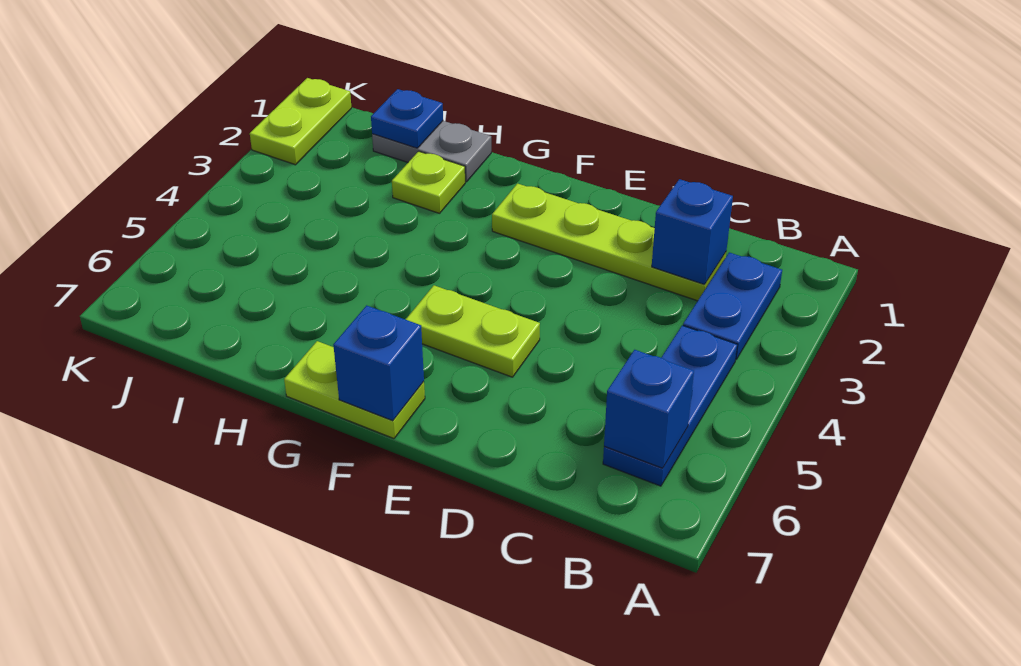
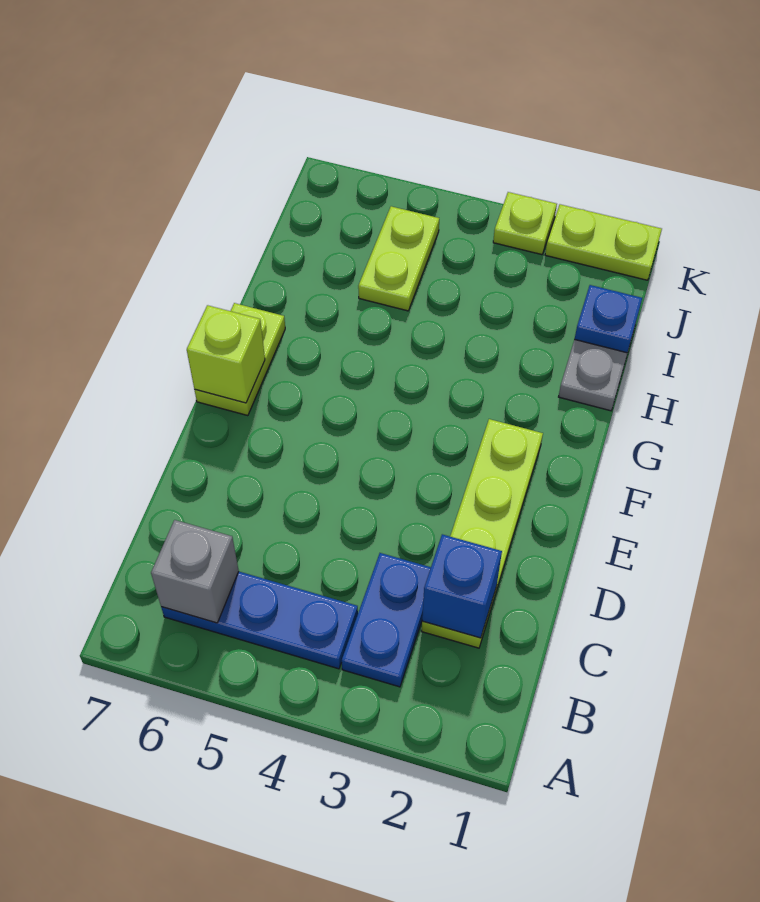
blue 1x2 plate [683,252,782,359] -> blue 1x2 plate turned to [342,553,431,687]
blue 1x1 brick [604,350,694,468] -> grey 1x1 brick [151,520,239,623]
lime 1x2 plate [406,285,540,377] -> lime 1x2 plate moved to [358,206,439,311]
blue 1x1 brick [333,305,424,421] -> lime 1x1 brick [187,305,265,403]
lime 1x1 plate [392,151,465,213] -> lime 1x1 plate moved to [493,192,557,255]

